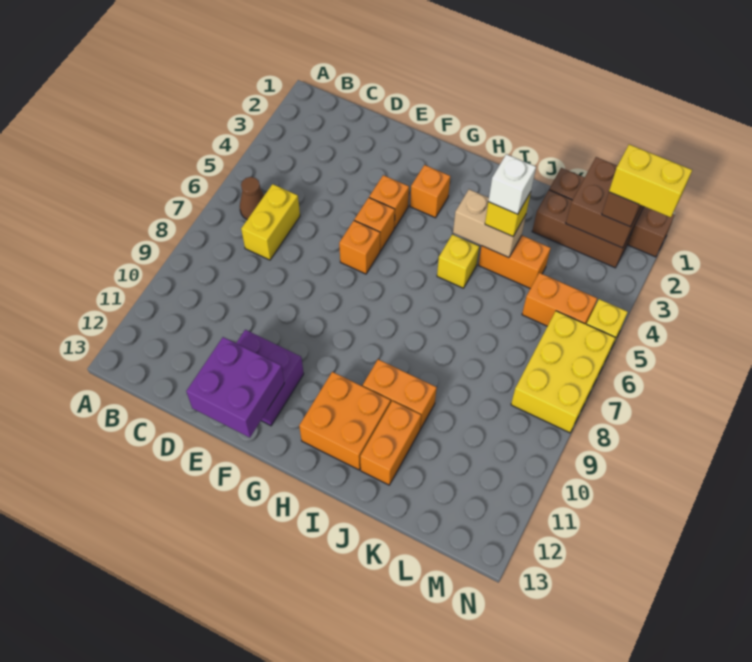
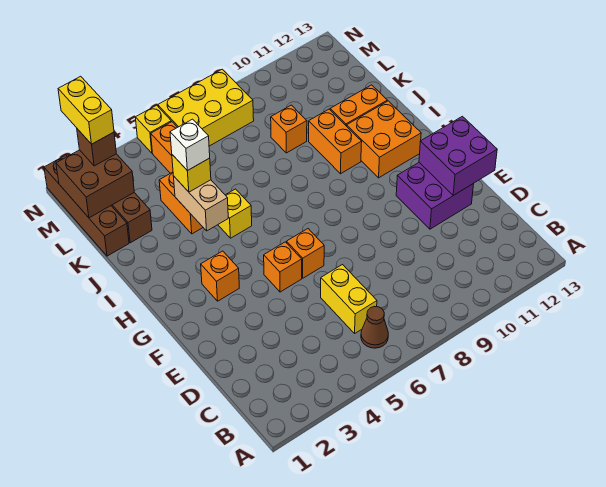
yellow 1x2 brick [241,184,300,260] -> yellow 1x2 brick turned to [321,265,377,333]
orange 1x1 brick [369,175,409,228] -> orange 1x1 brick moved to [271,105,307,153]

